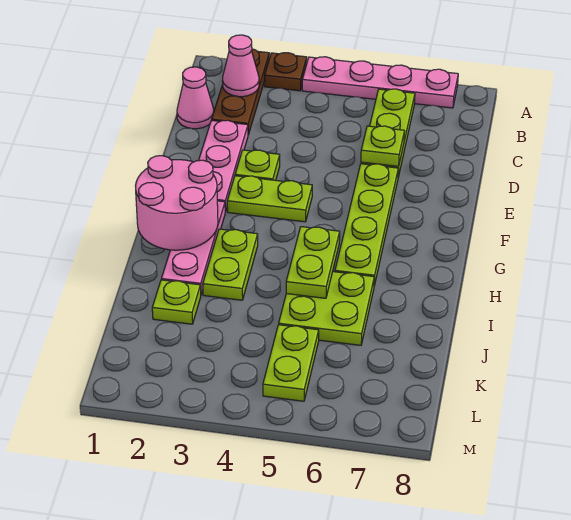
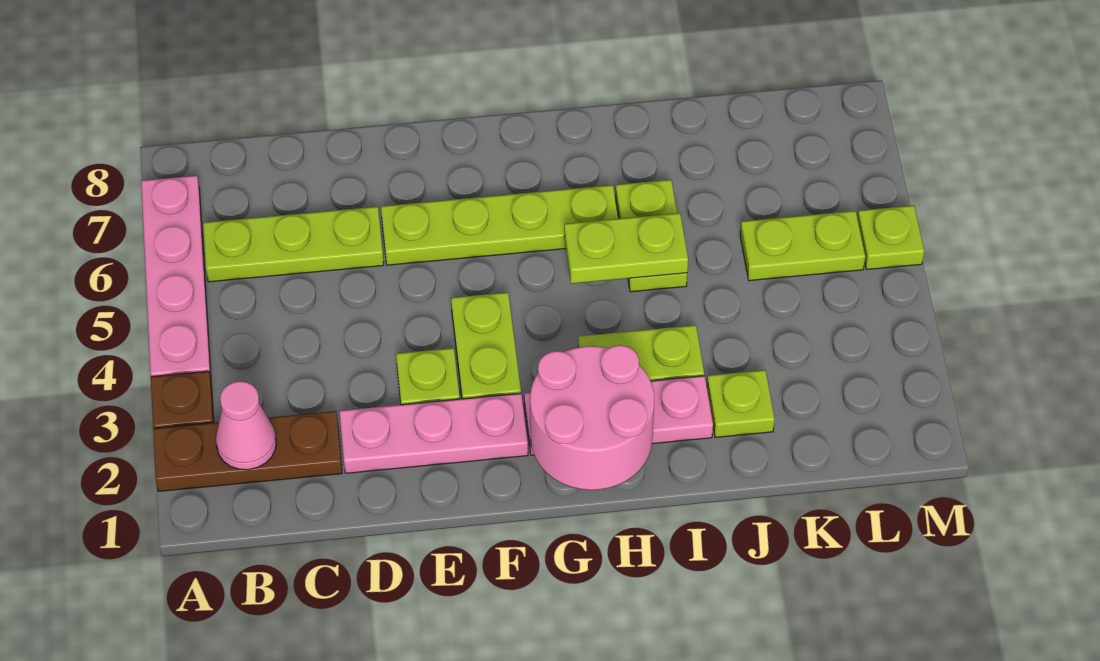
pink 1x1 cone [177,67,214,129] -> none
lime 1x1 plate [361,126,405,166] -> lime 1x1 plate moved to [857,205,924,270]
lime 2x2 plate [279,272,374,345] -> lime 1x2 plate [616,180,687,292]

